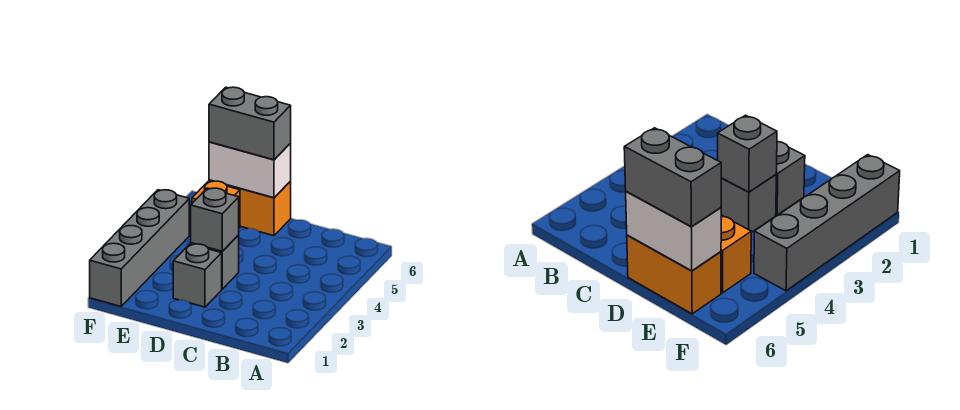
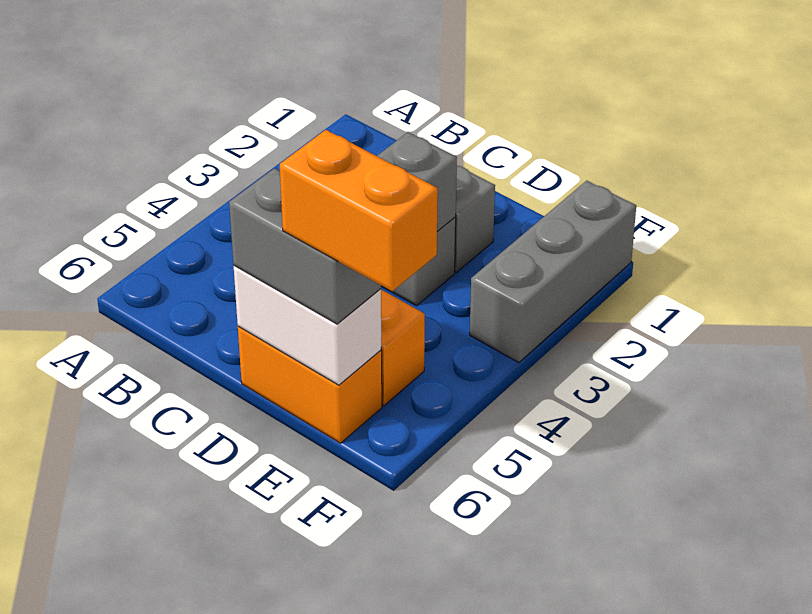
none -> orange 1x2 brick [280,130,438,291]
grey 1x4 brick [90,190,189,306] -> grey 1x3 brick [470,181,636,362]

